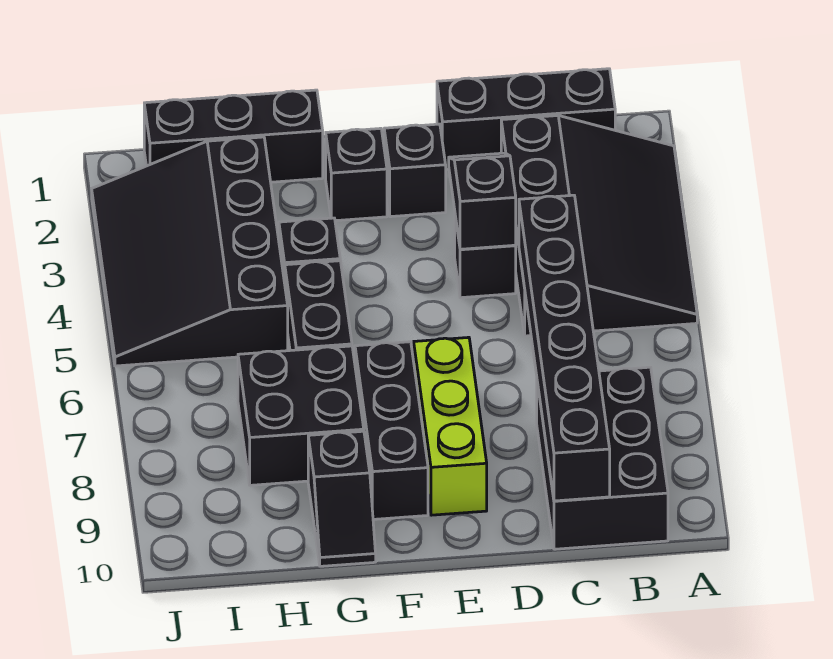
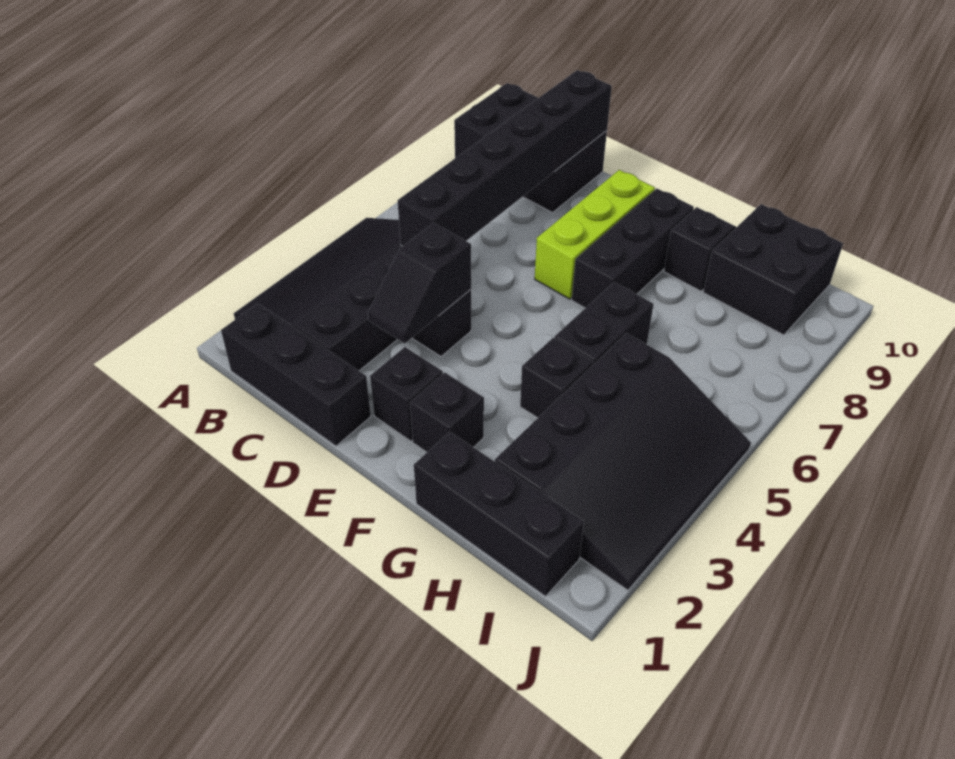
black 2x3 brick [537,367,668,549] -> black 2x3 brick turned to [454,83,607,213]
black 2x2 brick [238,346,364,485] -> black 2x2 brick moved to [703,204,843,335]

